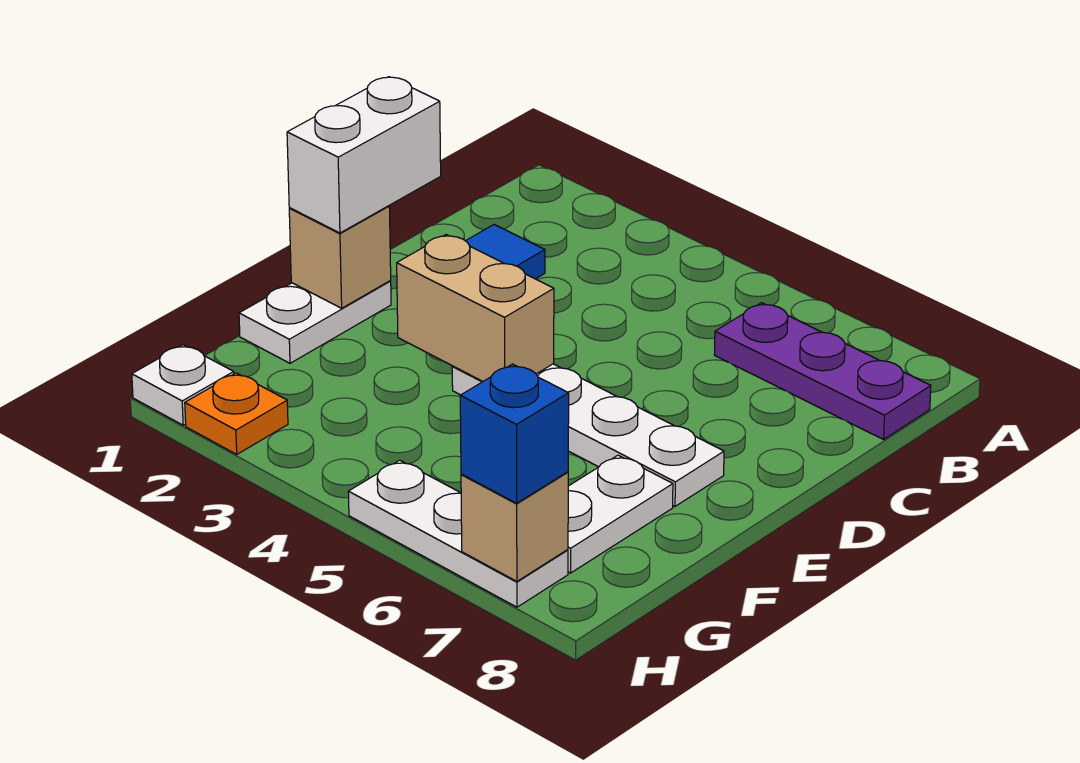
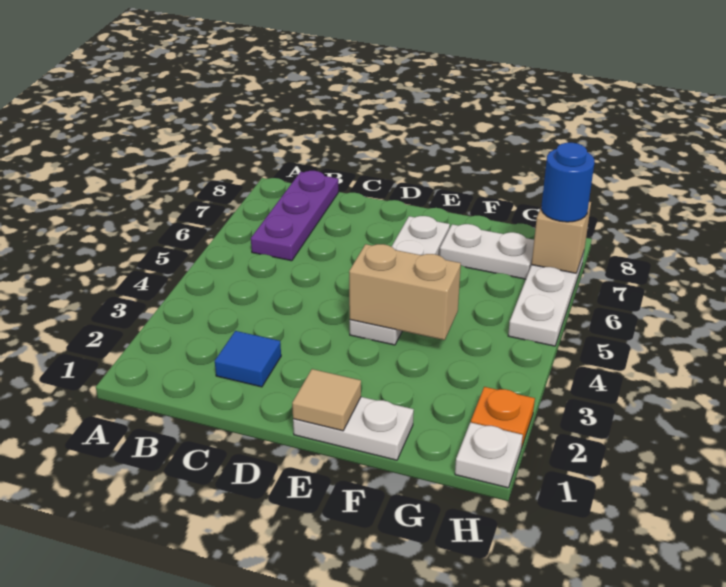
white 1x2 brick [287,77,441,233] -> none
tan 1x1 brick [289,206,391,308] -> tan 1x1 tile [292,369,361,431]
tan 1x2 brick [397,235,554,381] -> tan 1x2 brick turned to [349,244,461,340]
blue 1x1 brick [460,364,569,503] -> blue 1x1 round brick [541,143,595,222]

